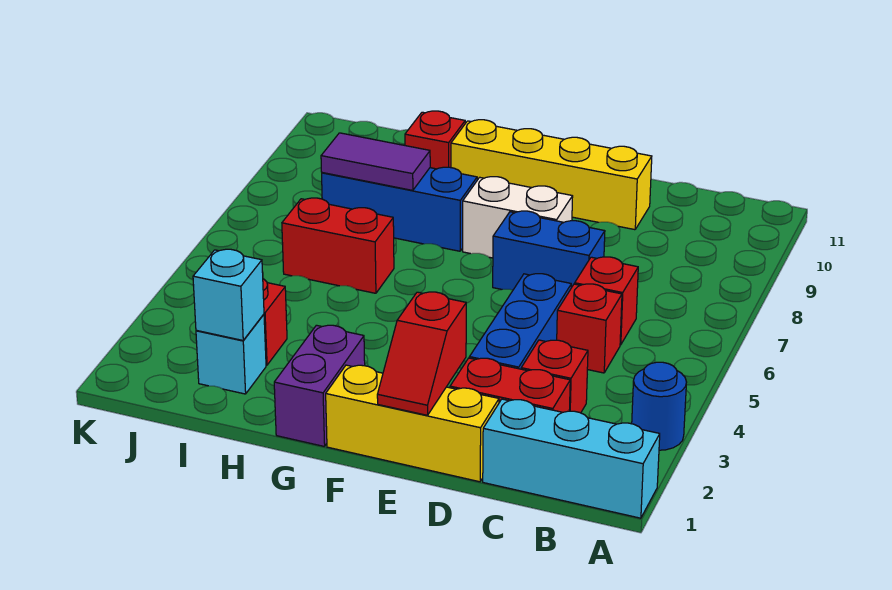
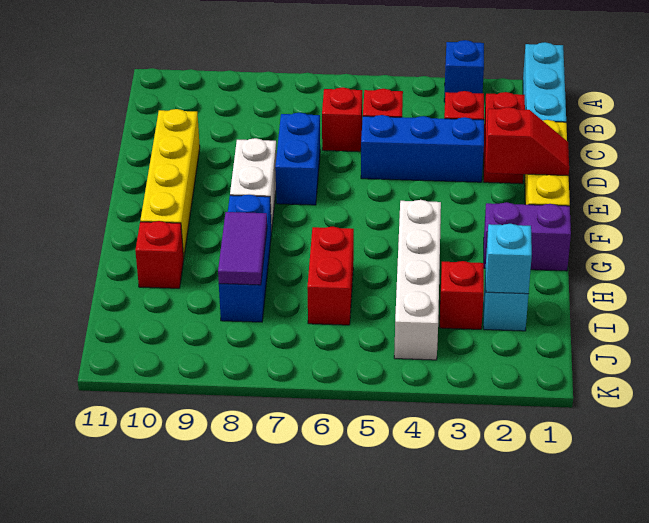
blue 1x1 round brick [632,362,686,450] -> blue 1x1 brick [444,40,484,102]
none -> white 1x4 brick [394,200,441,360]

